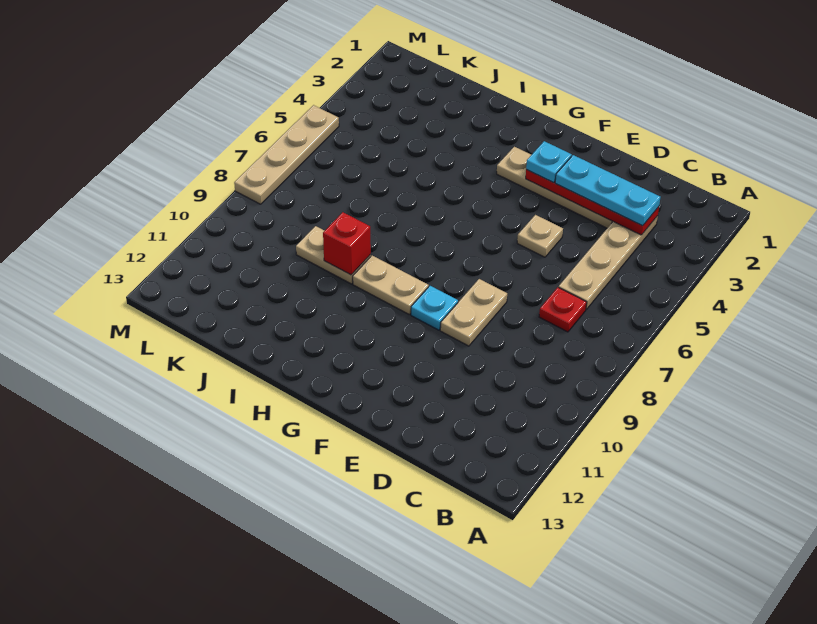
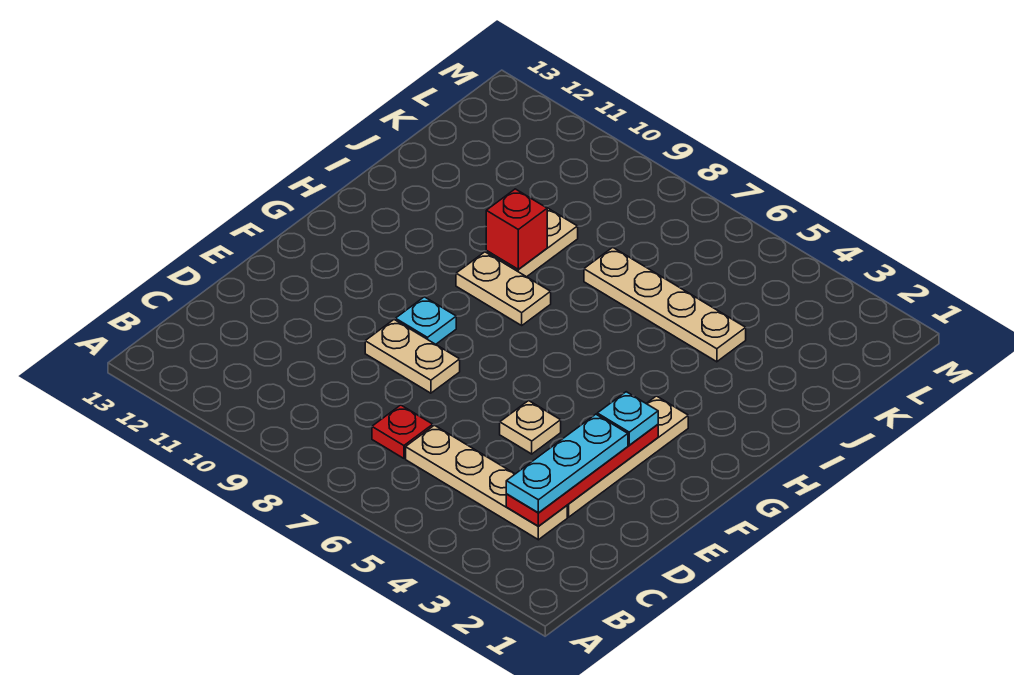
tan 1x2 plate [353,256,429,314] -> tan 1x2 plate turned to [456,252,551,325]
tan 1x4 plate [234,105,339,204] -> tan 1x4 plate moved to [584,247,746,362]

